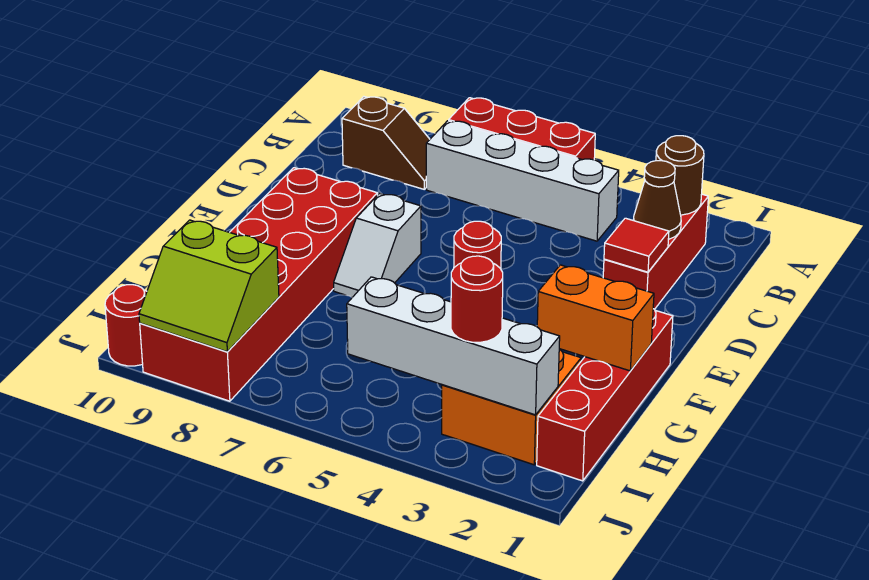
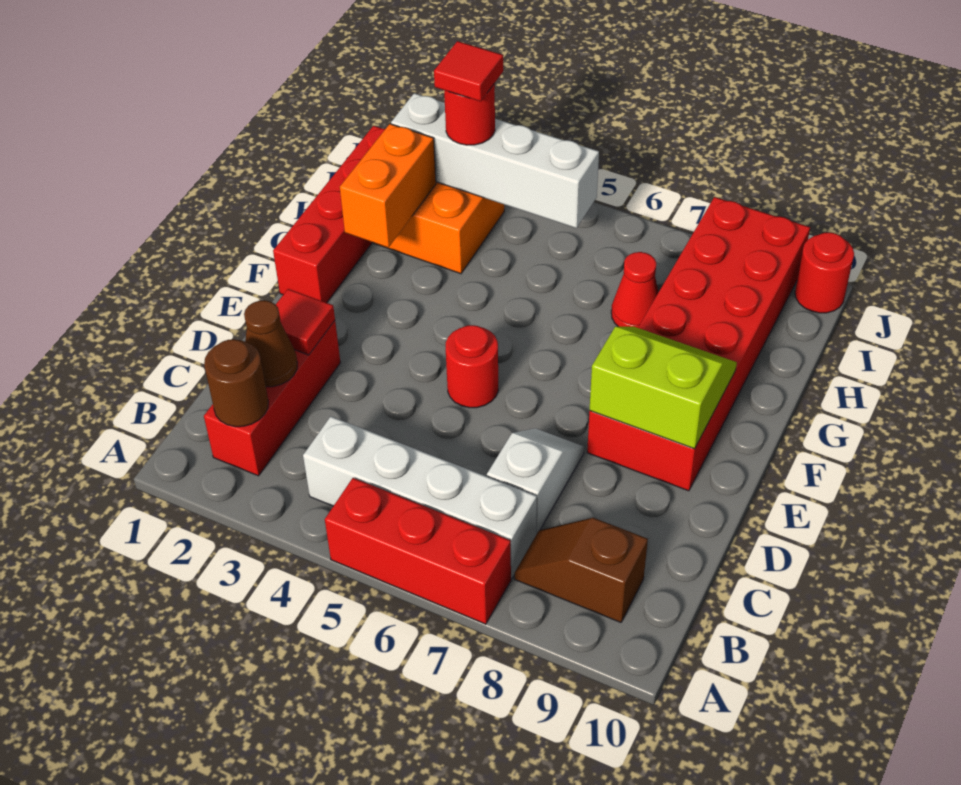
white 1x2 slope [334,193,421,297] -> white 1x2 slope moved to [487,428,584,534]
orange 1x2 brick [537,265,654,371] -> orange 1x2 brick turned to [340,124,436,248]
none -> red 1x1 cone [611,252,659,328]
none -> red 1x1 tile [434,41,503,101]
lime 2x2 slope [139,220,279,352] -> lime 2x2 slope moved to [590,327,737,449]

